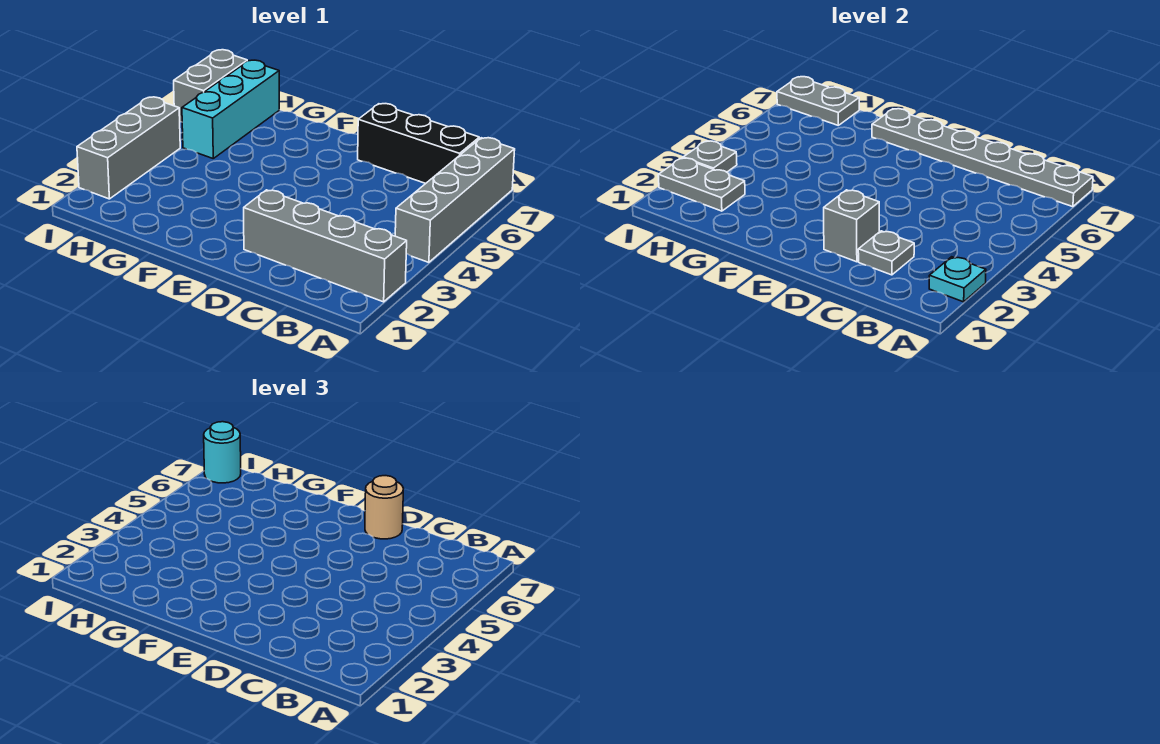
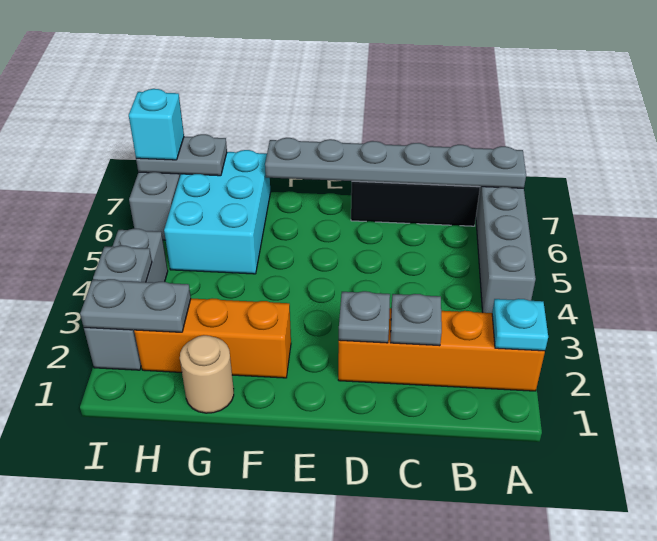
grey 1x4 brick [244,190,407,302] -> orange 1x4 brick [338,308,545,391]
grey 1x1 brick [824,190,879,262] -> grey 1x1 plate [339,291,390,343]
tan 1x1 round brick [365,476,403,539] -> tan 1x1 round brick moved to [180,335,234,413]
none -> orange 1x3 brick [134,298,291,378]
cyan 1x3 brick [182,60,279,158] -> cyan 2x3 brick [164,150,271,274]
cyan 1x1 round brick [204,422,241,483] -> cyan 1x1 brick [129,89,184,160]

